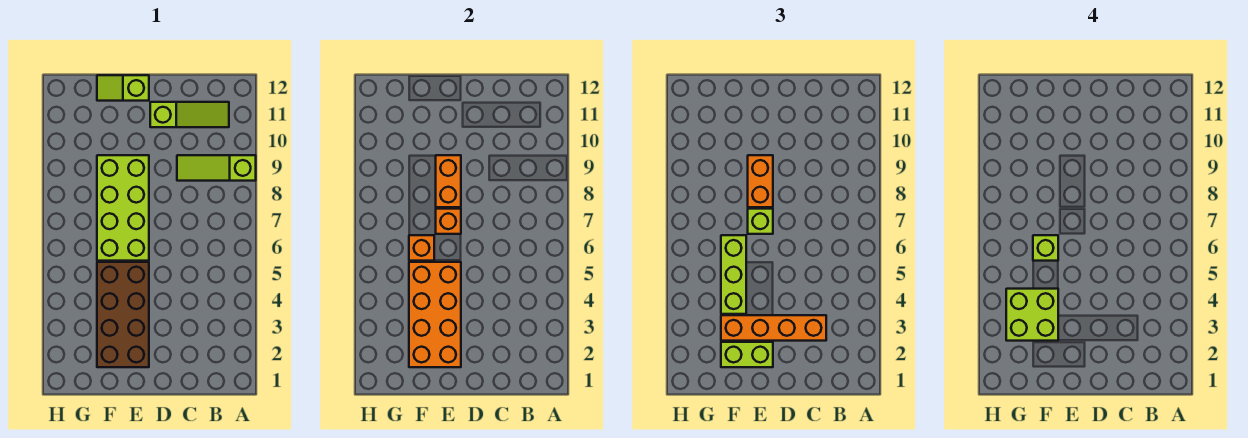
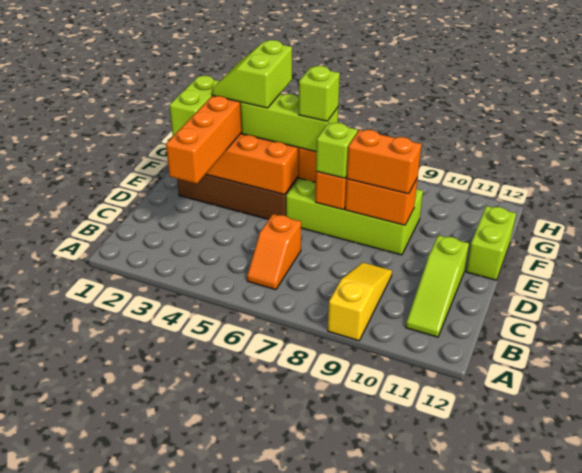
lime 1x3 slope [177,155,256,181] -> yellow 1x3 slope [328,262,392,341]
none -> orange 1x2 slope [247,214,301,290]
lime 1x2 slope [97,75,149,101] -> lime 1x2 brick [466,206,516,280]
lime 2x2 brick [1006,289,1058,341] -> lime 2x2 slope [212,40,292,108]

